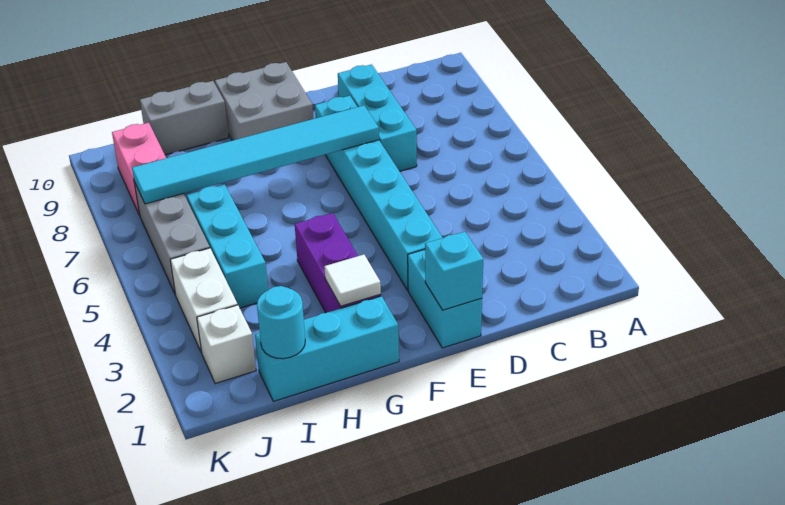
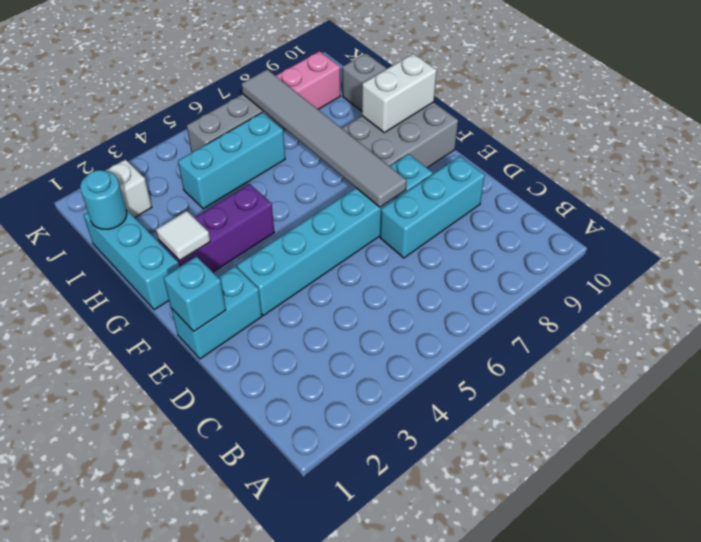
cyan 1x6 tile [132,105,379,204] -> grey 1x6 tile [241,69,407,207]
grey 2x2 brick [215,62,313,141] -> grey 2x3 brick [342,102,458,168]
white 1x2 brick [170,248,238,353] -> white 1x2 brick moved to [362,54,437,133]

